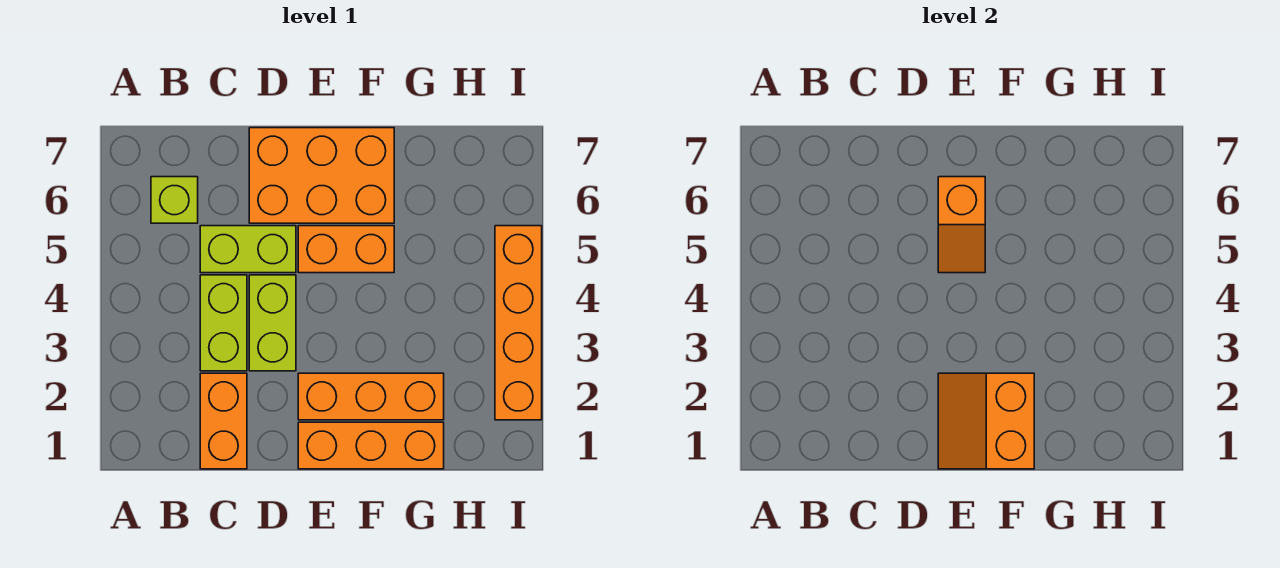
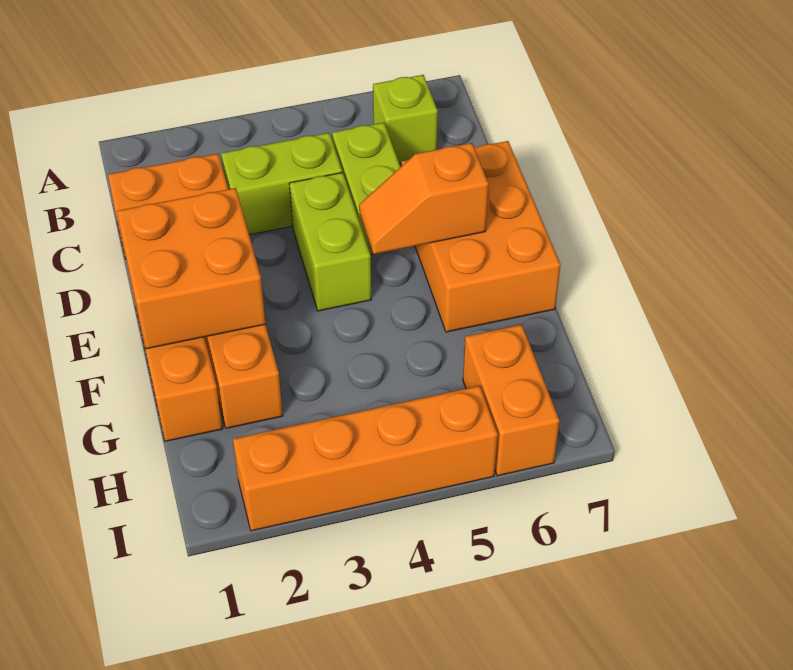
lime 1x2 brick [249,275,296,371] -> lime 1x2 brick turned to [289,173,371,311]
orange 2x2 slope [938,373,1034,469] -> orange 2x2 brick [117,188,266,349]
orange 1x2 brick [298,226,394,273] -> orange 1x2 brick moved to [463,325,560,476]

